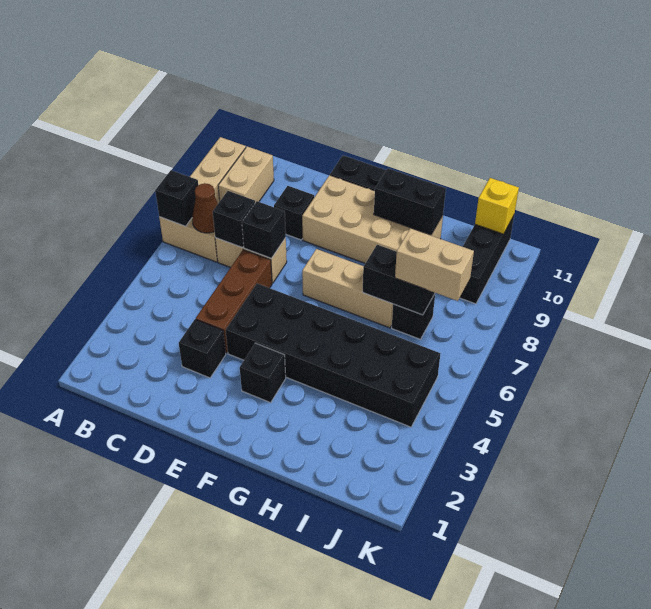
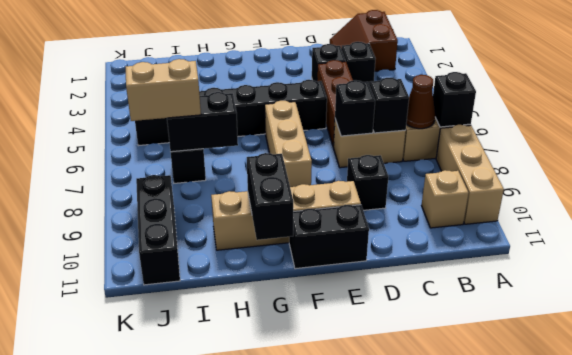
none -> brown 2x2 slope [330,10,398,71]
tan 1x2 brick [218,146,274,203] -> tan 1x1 brick [422,170,469,228]
black 2x6 brick [226,283,440,427] -> black 1x6 brick [135,80,327,146]
tan 2x4 brick [302,175,443,263] -> tan 1x4 brick [211,181,361,250]
black 1x1 brick [240,343,286,403] -> black 1x1 brick moved to [341,42,376,83]
tan 1x3 brick [302,249,393,328] -> tan 1x3 brick turned to [265,101,312,187]
black 1x2 brick [374,168,446,235] -> black 1x2 brick turned to [247,153,293,240]
yellow 1x1 brick [475,178,519,234] -> none

